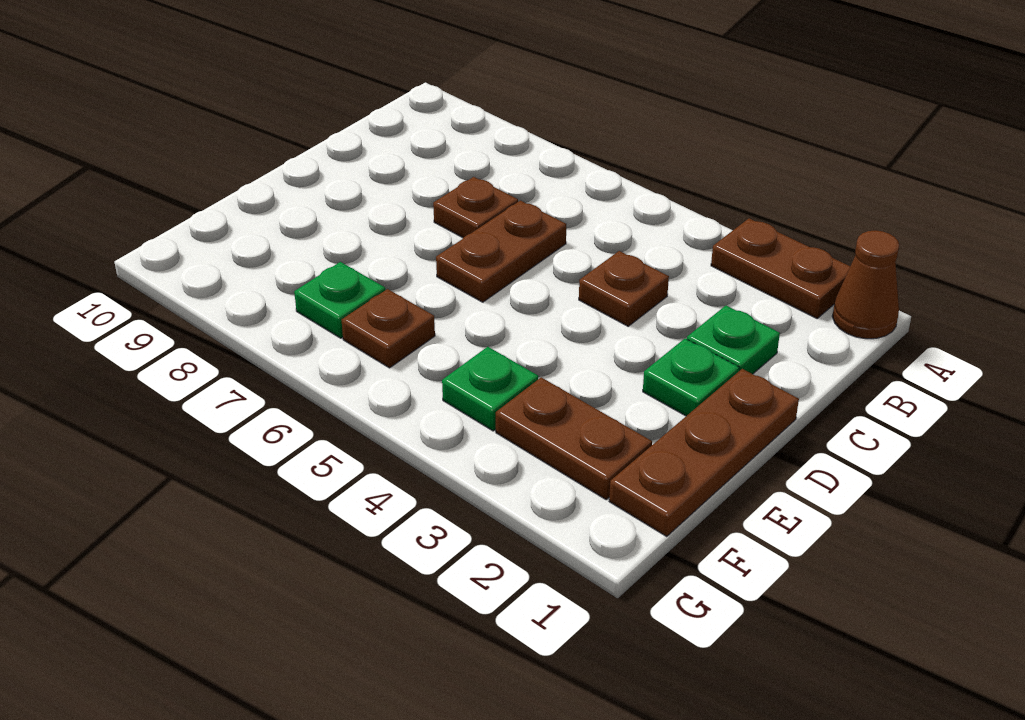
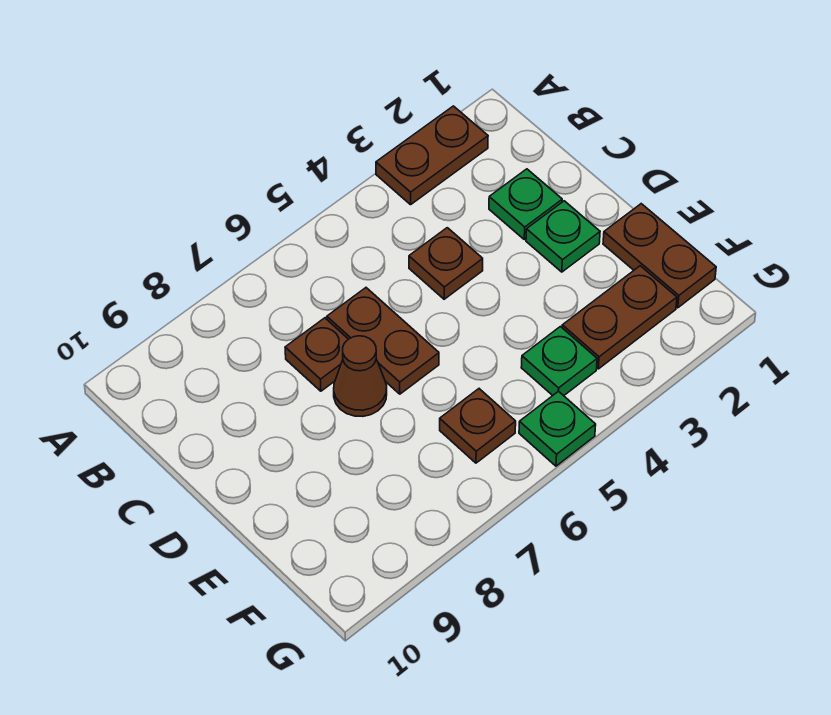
brown 1x1 cone [832,230,899,339] -> brown 1x1 cone moved to [334,336,387,416]
brown 1x3 plate [609,369,799,537] -> brown 1x2 plate [603,204,716,308]
green 1x1 plate [294,262,385,338] -> green 1x1 plate moved to [519,391,596,466]

